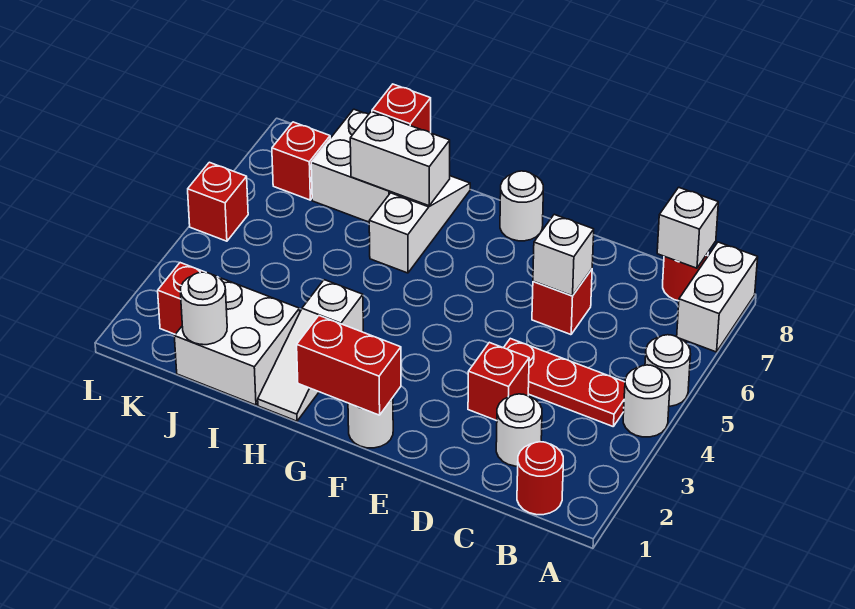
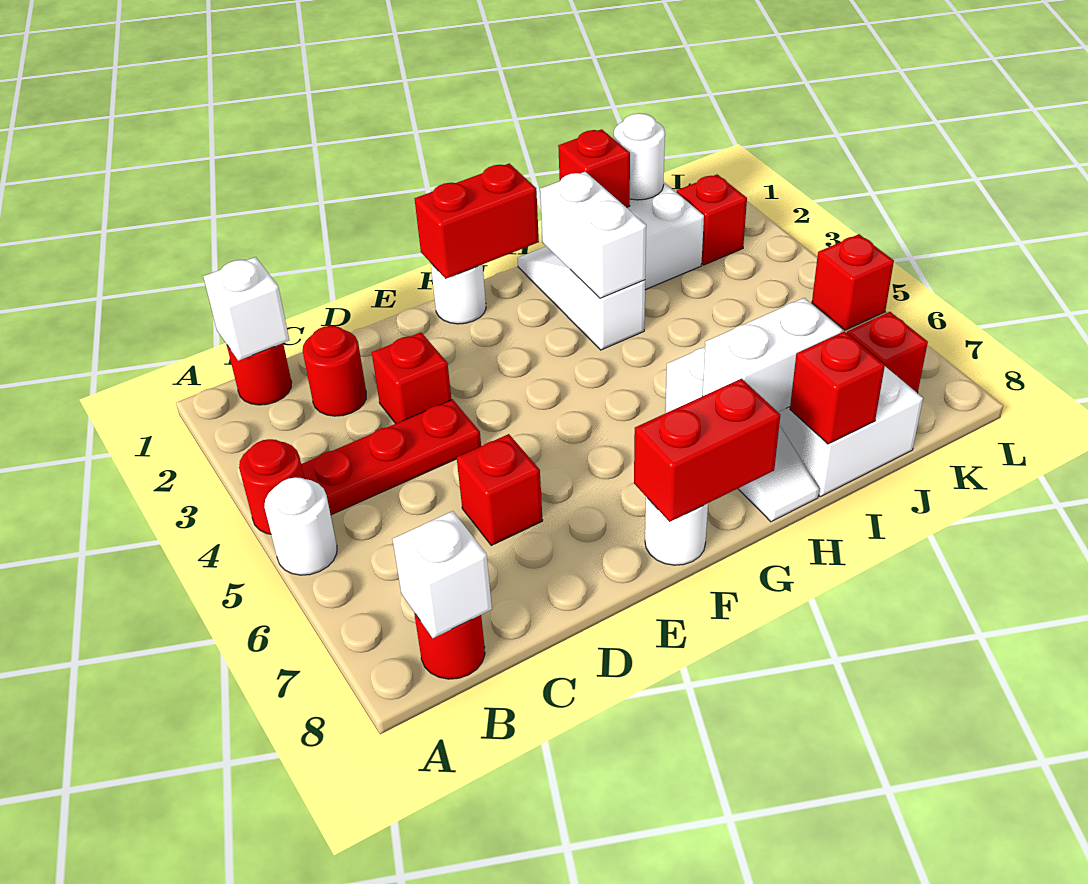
white 1x1 round brick [623,365,670,437] -> red 1x1 round brick [239,439,304,534]
white 1x2 brick [677,242,758,352] -> white 1x2 brick moved to [540,172,646,298]
white 1x1 round brick [496,394,542,466] -> red 1x1 round brick [303,326,366,416]
white 1x1 brick [533,214,594,296] -> white 1x1 brick moved to [203,257,289,361]
none -> red 1x2 brick [634,379,780,522]
none -> red 1x1 brick [558,129,630,208]

